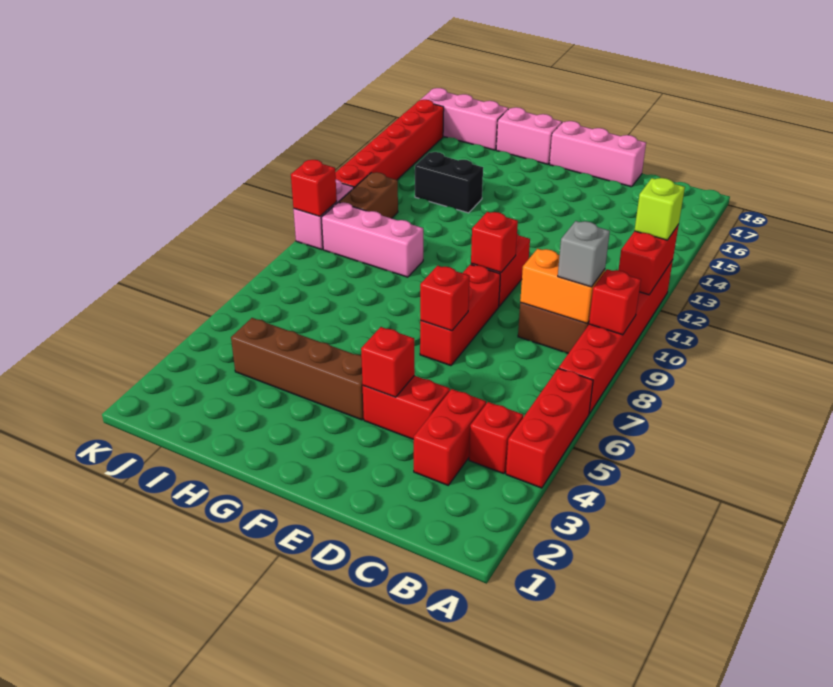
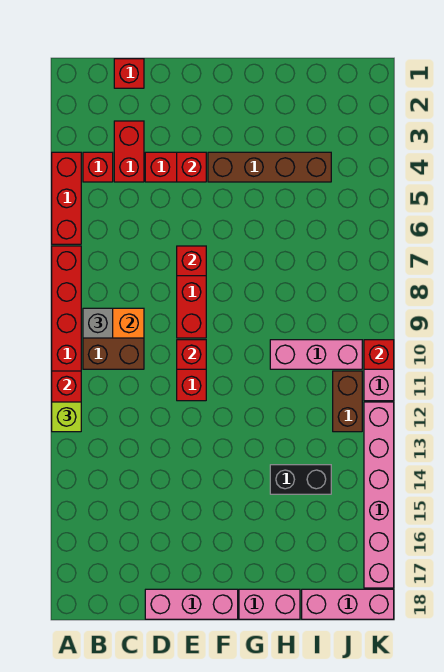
red 1x1 brick [589,269,641,335] -> red 1x1 brick moved to [114,59,144,88]
red 1x6 brick [335,100,444,188] -> pink 1x6 brick [364,402,394,588]

